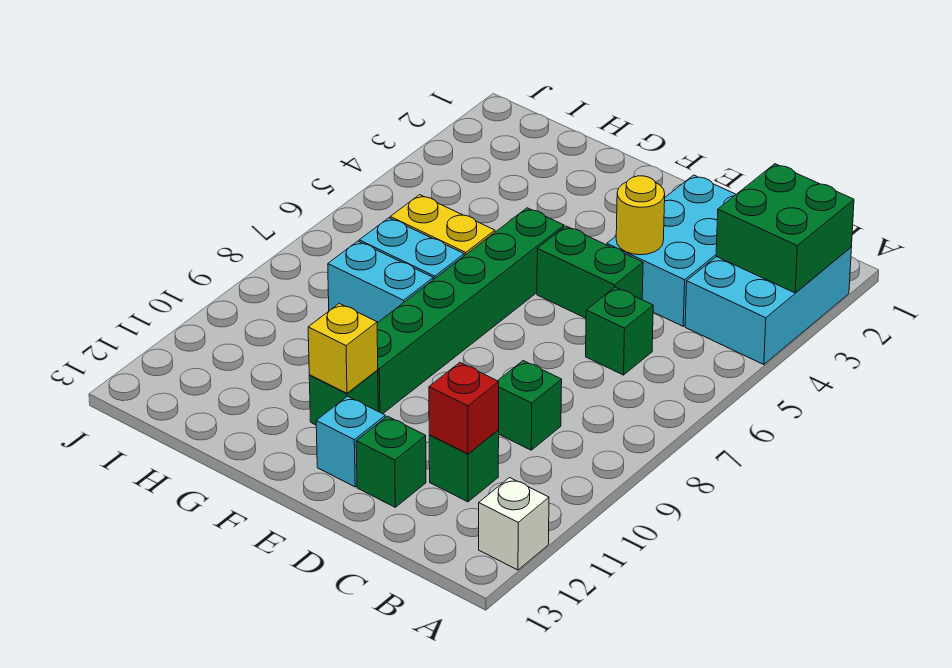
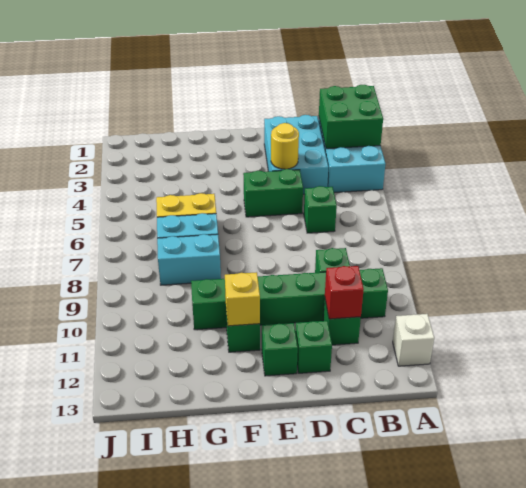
cyan 1x1 brick [316,396,385,487] -> green 1x1 brick [262,323,298,376]
green 1x6 brick [377,208,564,414] -> green 1x6 brick turned to [191,268,388,330]

